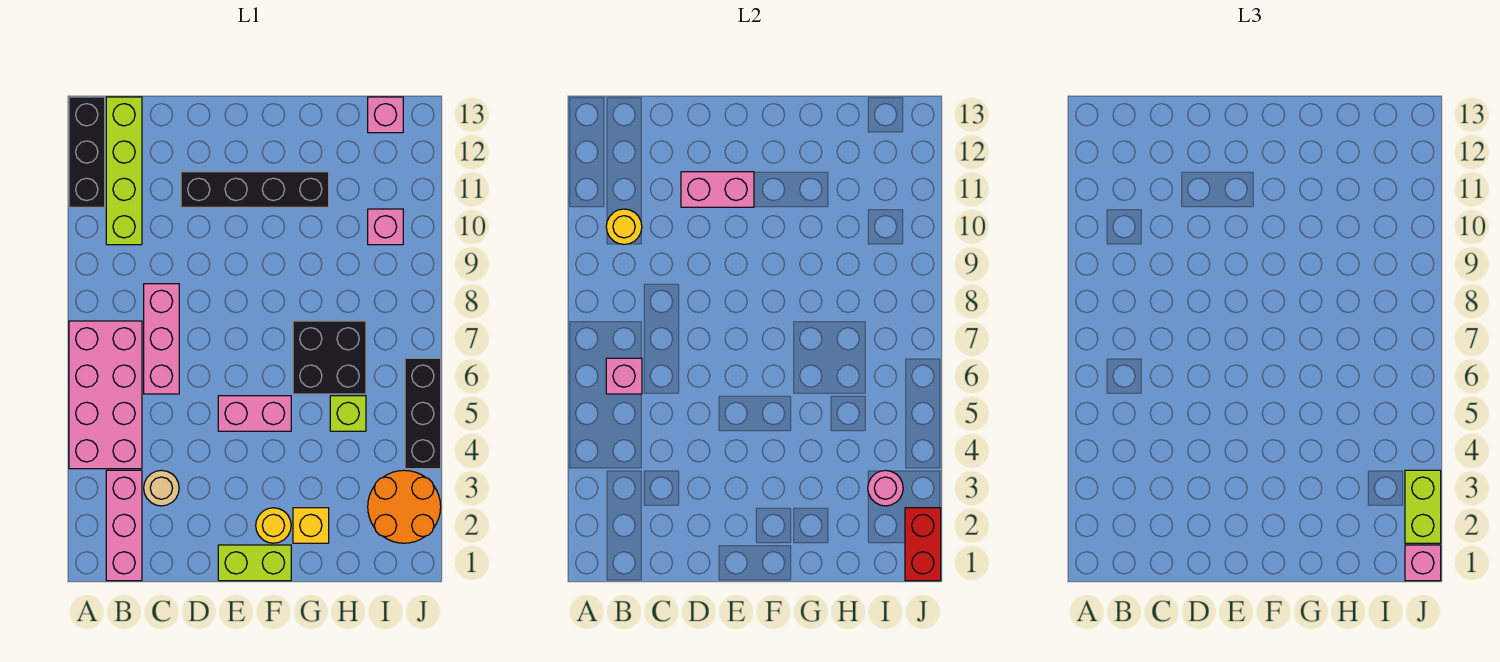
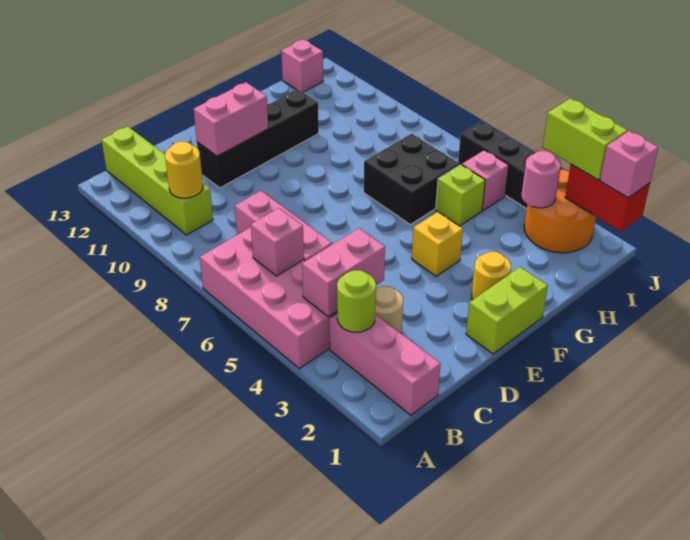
black 1x3 brick [69,97,105,207] -> none
none -> lime 1x1 round brick [337,270,376,332]
pink 1x2 brick [218,396,291,431] -> pink 1x2 brick moved to [302,228,385,317]
yellow 1x1 brick [293,508,329,543] -> yellow 1x1 brick moved to [412,212,463,276]
pink 1x1 brick [368,209,403,245] -> pink 1x1 brick moved to [462,150,509,211]

